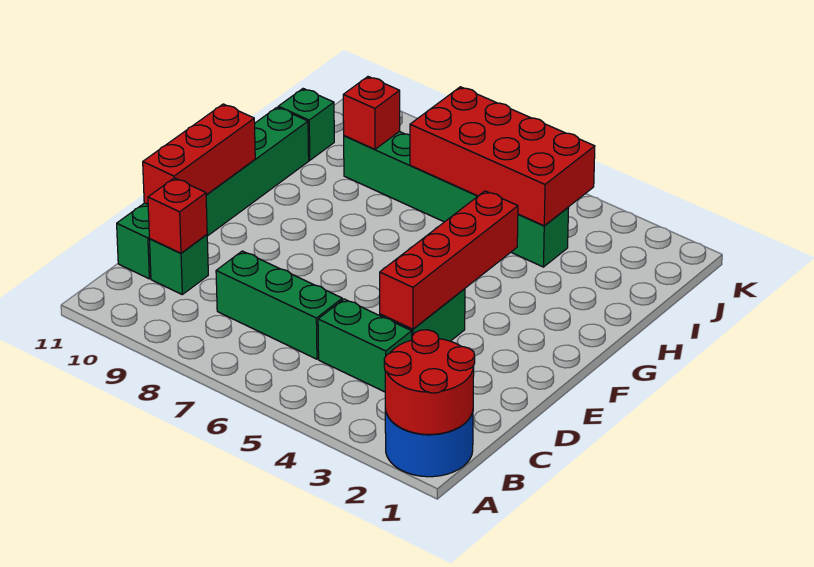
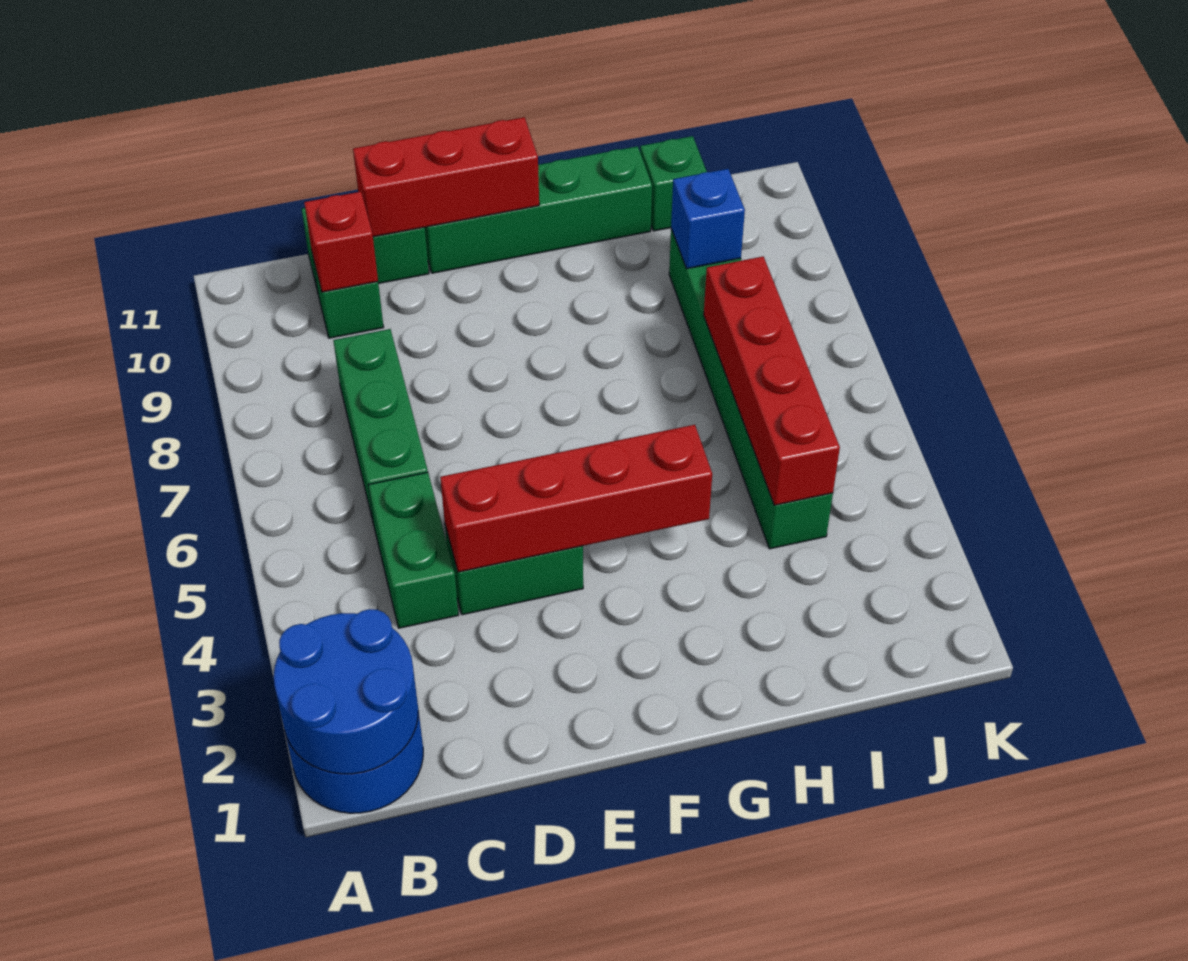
red 2x2 round brick [384,330,475,434] -> blue 2x2 round brick [274,609,418,774]
red 2x4 brick [410,87,595,226] -> red 1x4 brick [704,257,840,505]
red 1x1 brick [343,77,400,149] -> blue 1x1 brick [671,169,745,269]

